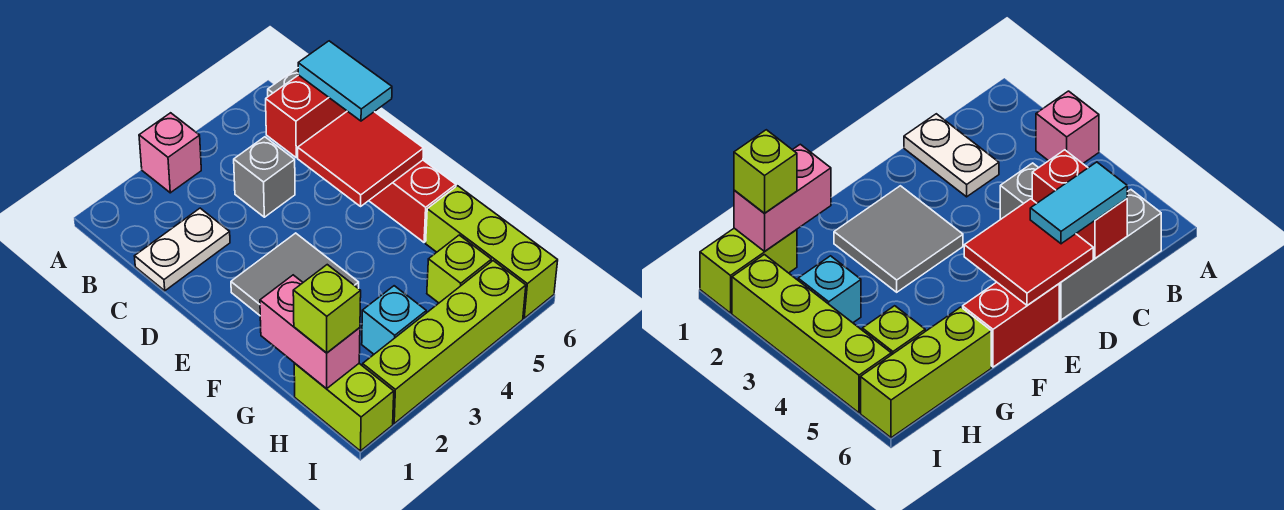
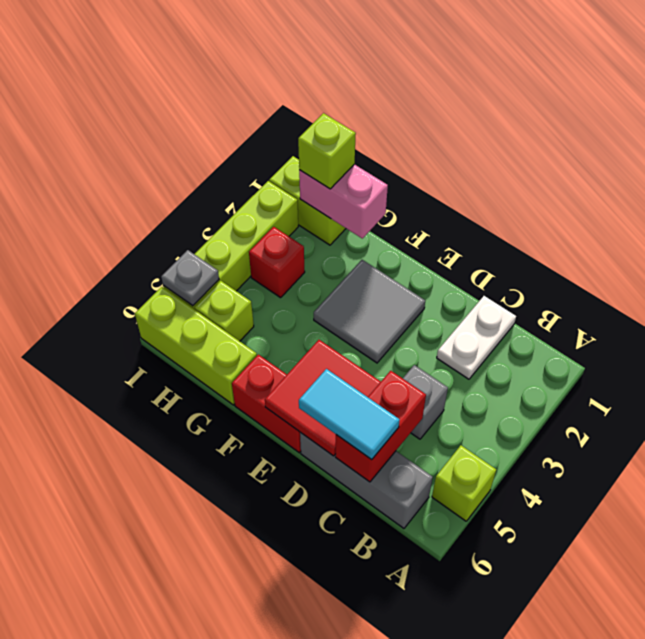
pink 1x1 brick [139,113,201,193] -> none
none -> lime 1x1 brick [432,445,496,521]
cyan 1x1 brick [362,286,426,354] -> red 1x1 brick [249,227,305,298]
none -> grey 1x1 plate [161,250,219,306]

